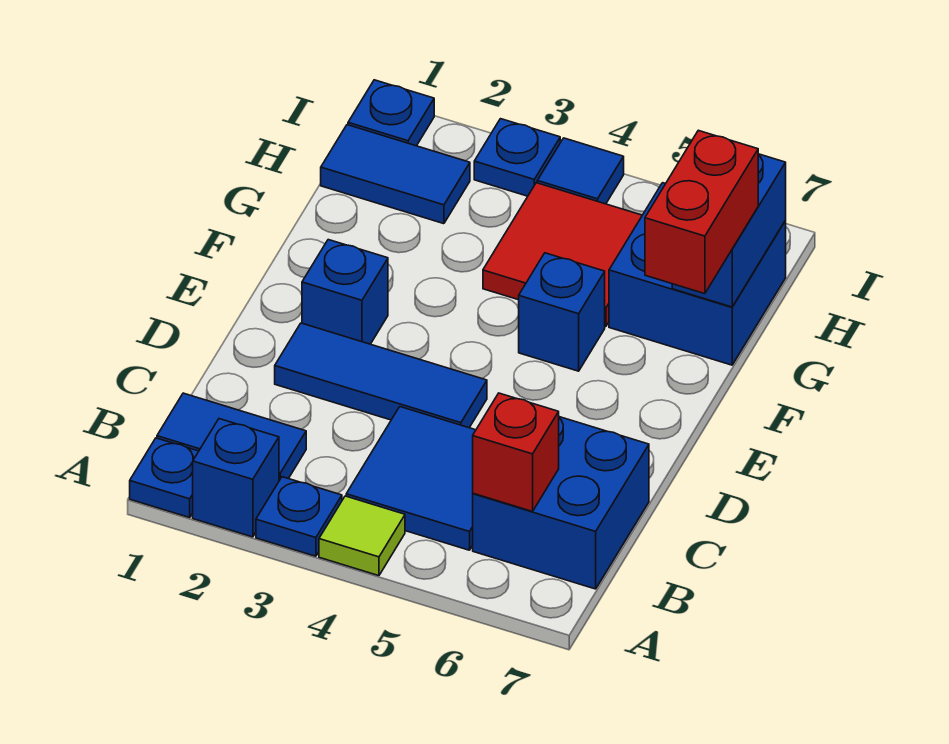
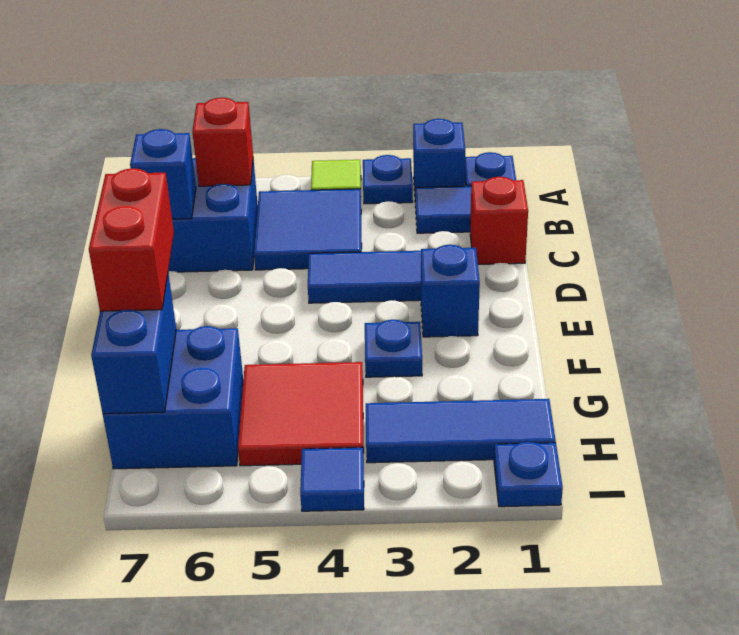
none -> red 1x1 brick [470,177,528,264]
blue 1x1 brick [519,253,605,371] -> blue 1x1 brick moved to [130,129,196,219]
blue 1x2 tile [321,125,470,224] -> blue 1x3 tile [366,399,556,463]
blue 1x1 plate [474,119,560,196] -> blue 1x1 plate moved to [365,320,422,377]

